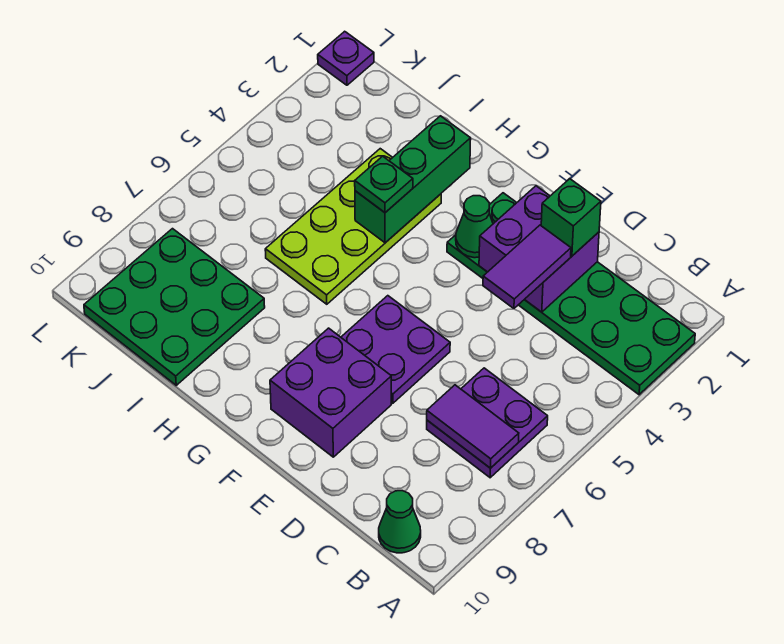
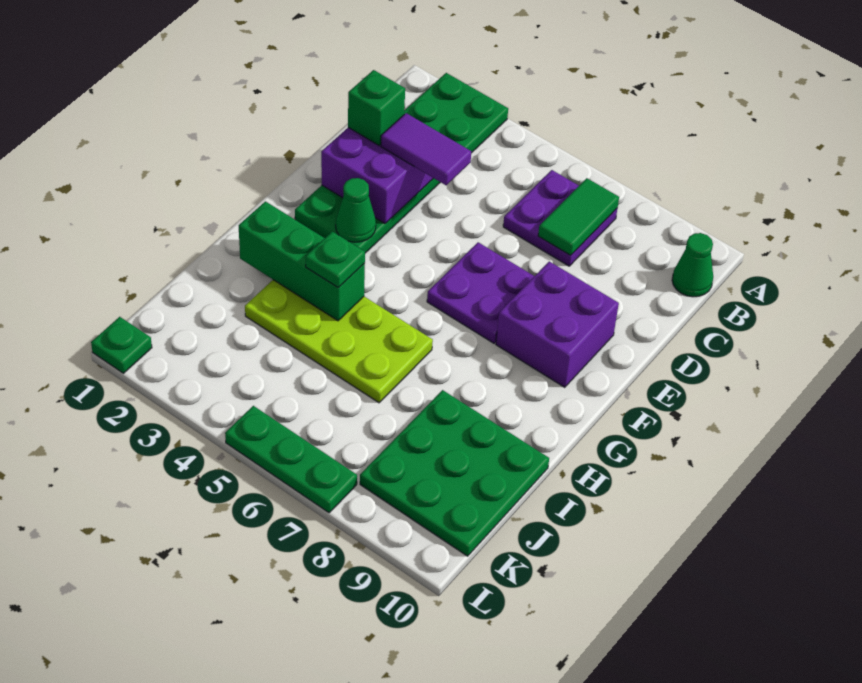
purple 1x2 tile [427,385,519,468] -> green 1x2 tile [538,178,619,255]
purple 1x1 plate [318,31,374,85] -> green 1x1 plate [91,317,152,373]
none -> green 1x3 plate [225,406,357,513]

